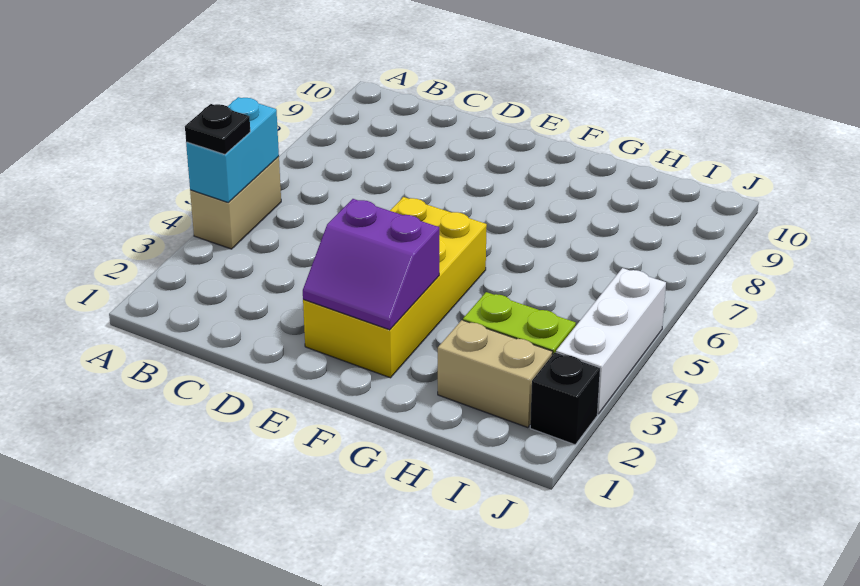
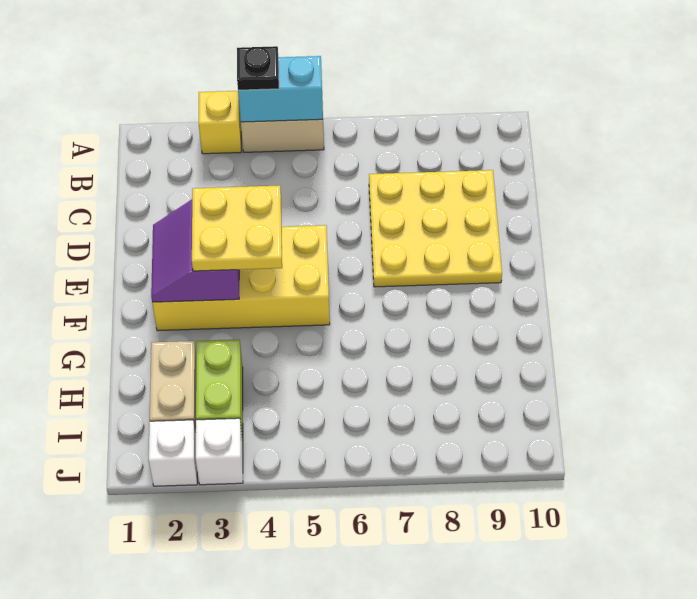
none -> yellow 1x1 brick [199,91,241,154]
none -> yellow 3x3 plate [369,170,502,287]
none -> yellow 2x2 plate [192,185,282,271]
black 1x1 brick [530,352,600,445] -> white 1x1 brick [149,420,197,486]
white 1x3 brick [556,268,666,414] -> white 1x1 brick [195,418,243,485]

